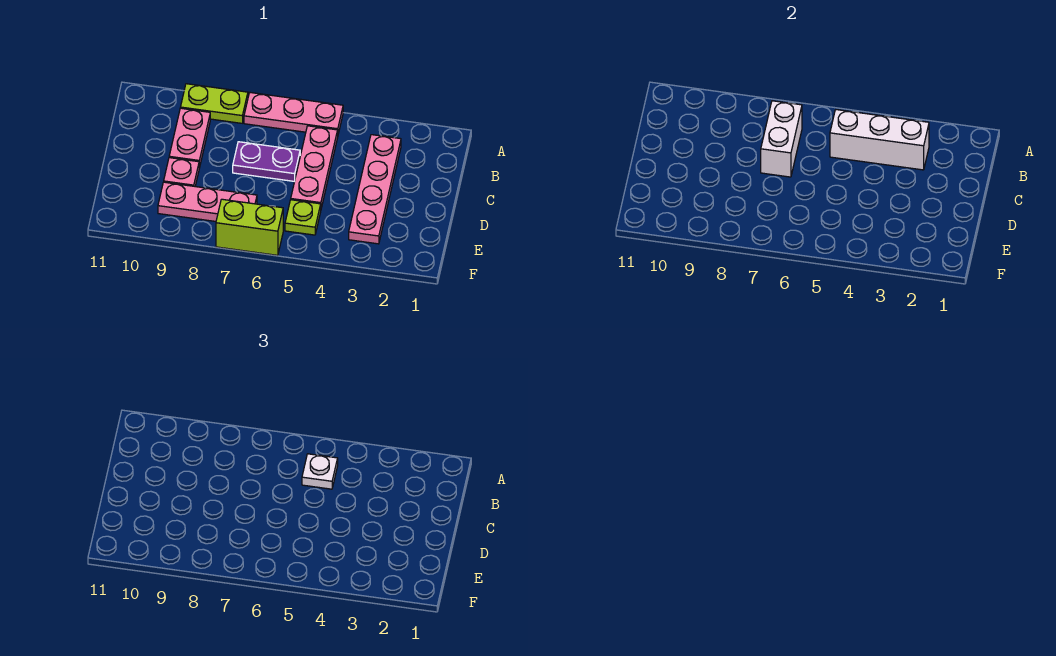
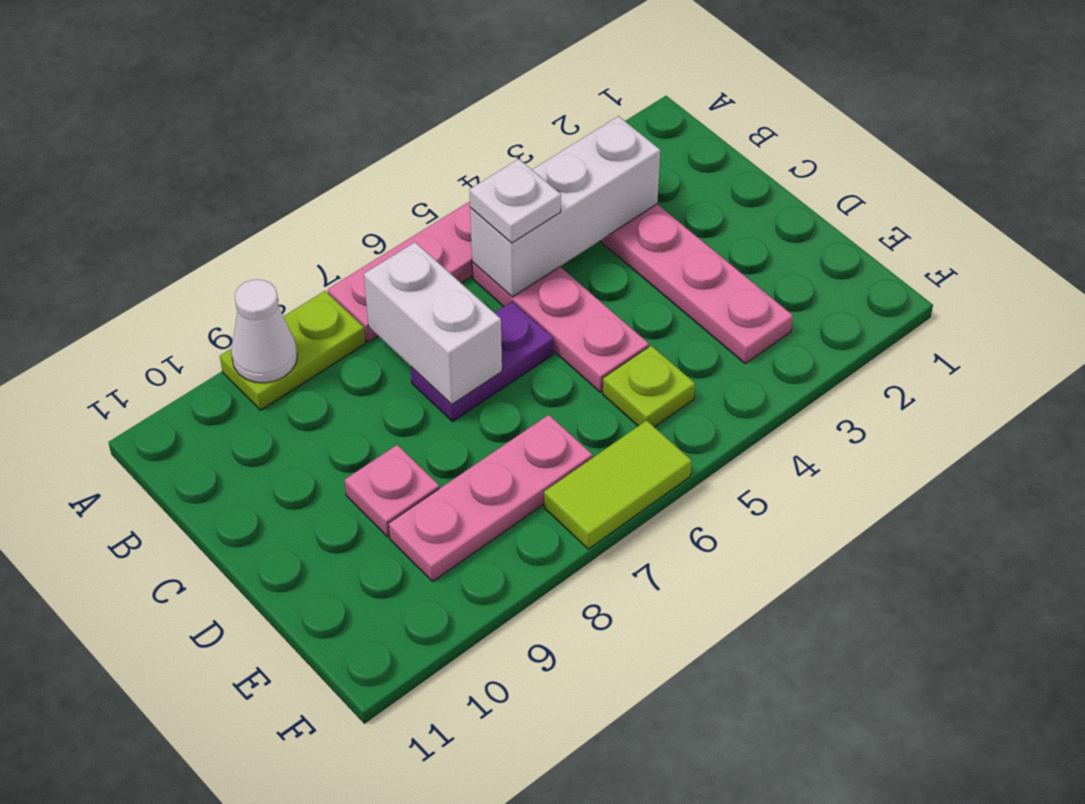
none -> white 1x1 cone [231,279,297,383]
pink 1x2 plate [169,108,210,168] -> none
lime 1x2 brick [216,199,283,255] -> lime 1x2 tile [544,420,692,549]

